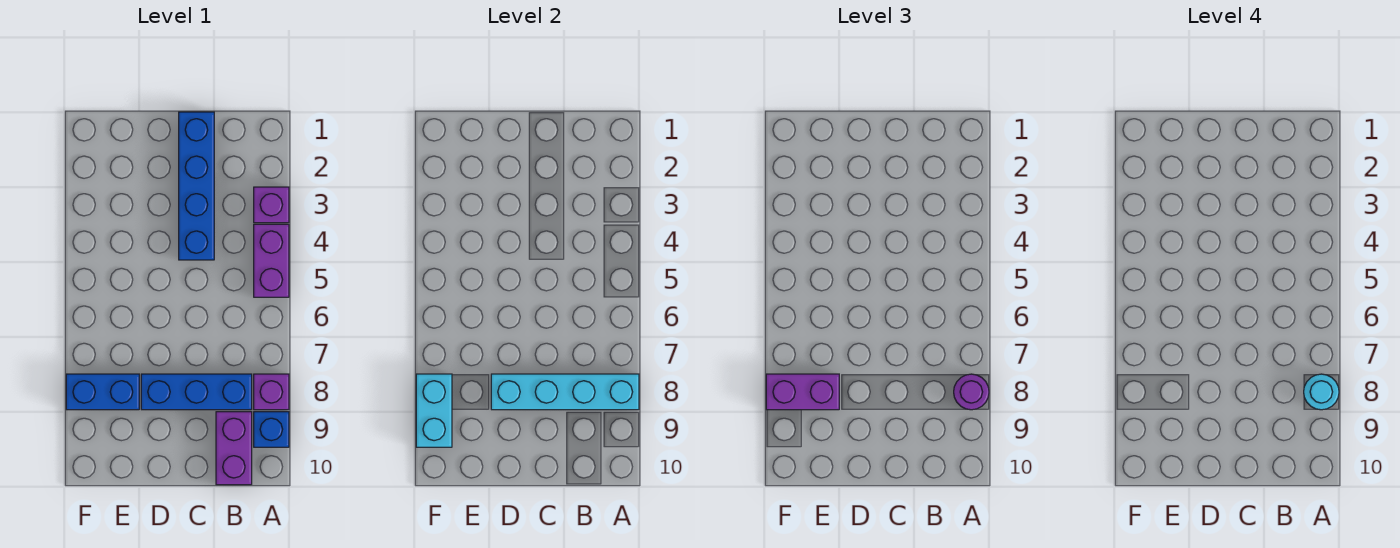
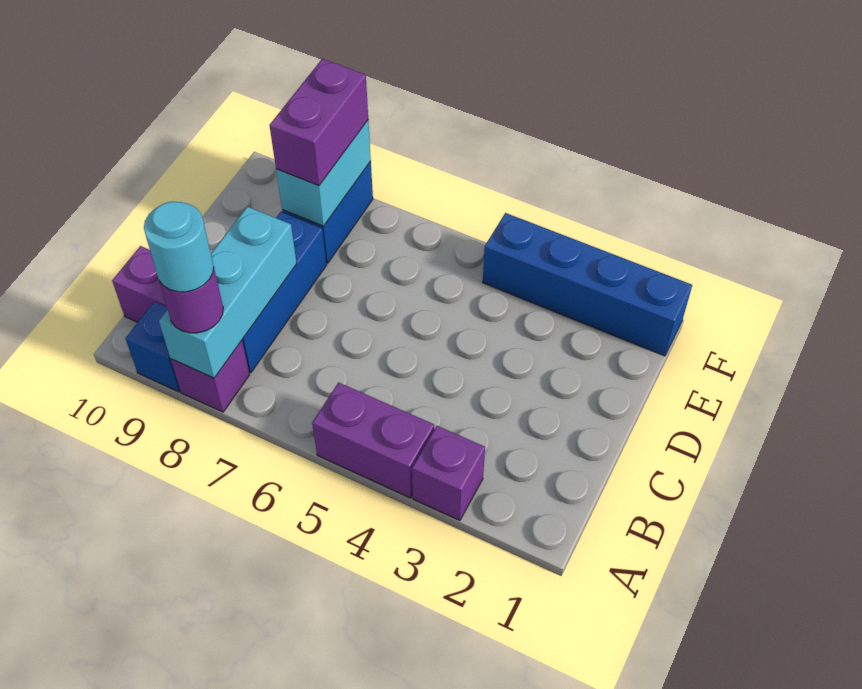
cyan 1x4 brick [491,374,639,410] -> cyan 1x3 brick [159,207,297,378]
blue 1x4 brick [179,112,214,260] -> blue 1x4 brick moved to [483,213,692,356]
cyan 1x2 brick [416,374,452,447] -> cyan 1x2 brick turned to [276,120,371,226]

